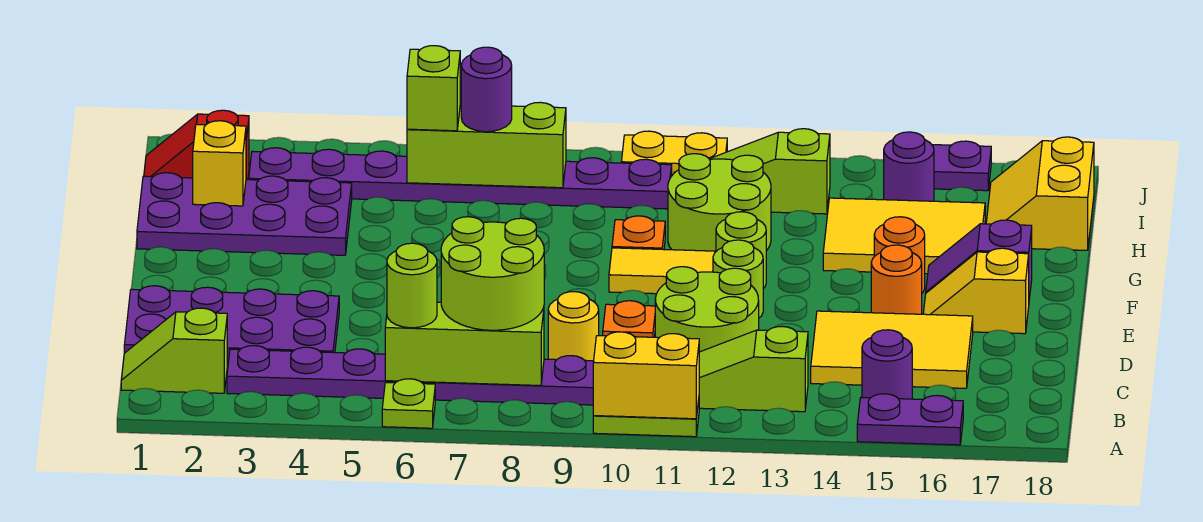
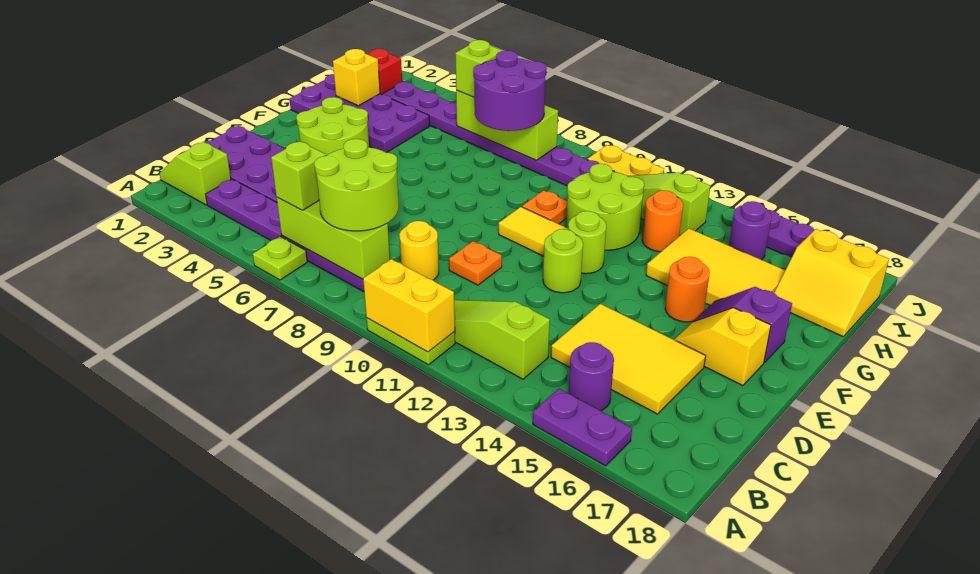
lime 1x1 round brick [387,243,437,328] -> lime 1x1 brick [271,141,326,210]
lime 2x2 round brick [655,267,759,352] -> lime 2x2 round brick moved to [296,97,369,155]
orange 1x1 round brick [871,245,922,314] -> orange 1x1 round brick moved to [642,190,683,252]
yellow 2x2 slope [986,137,1094,250] -> yellow 2x2 slope turned to [774,229,889,337]
purple 1x1 round brick [461,47,512,132] -> purple 2x2 round brick [473,50,547,131]

